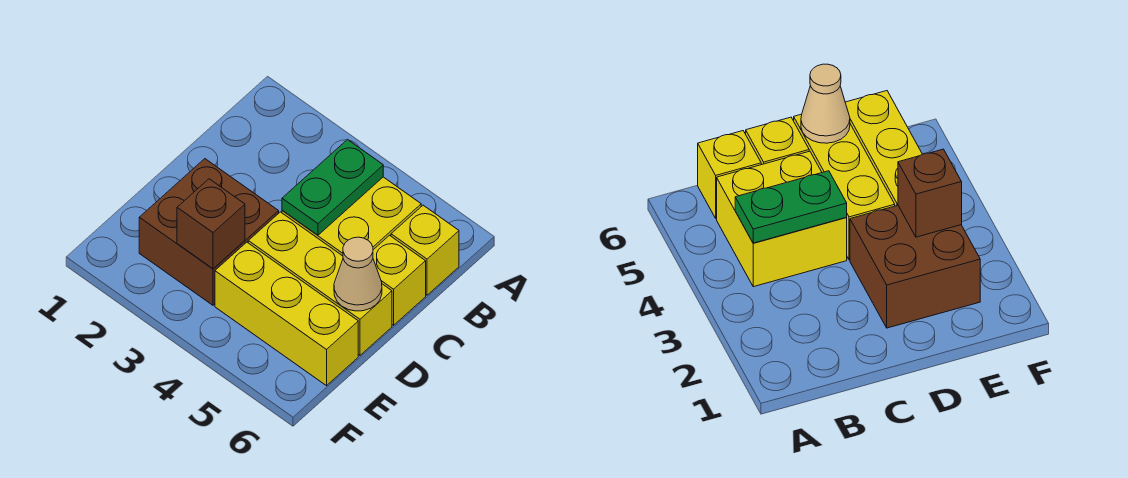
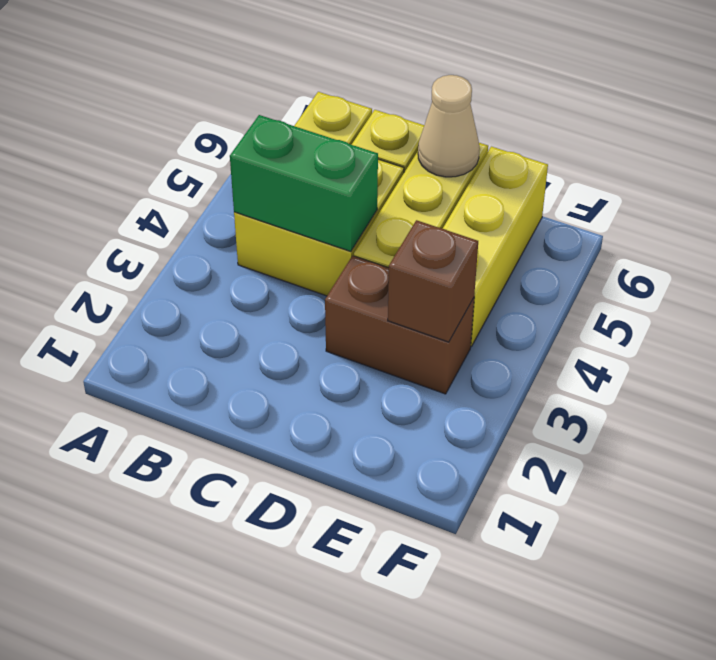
green 1x2 plate [282,140,383,235] -> green 1x2 brick [230,115,378,252]
brown 2x2 brick [139,159,279,305] -> brown 1x2 brick [325,256,474,394]

